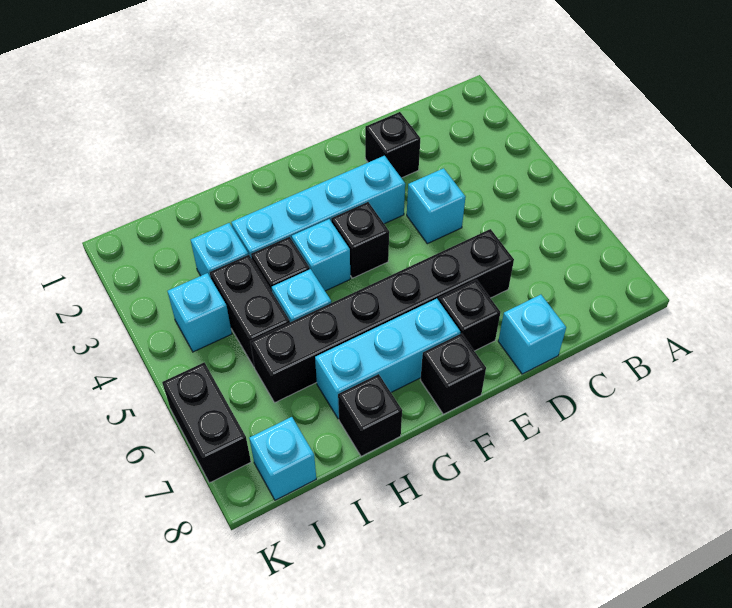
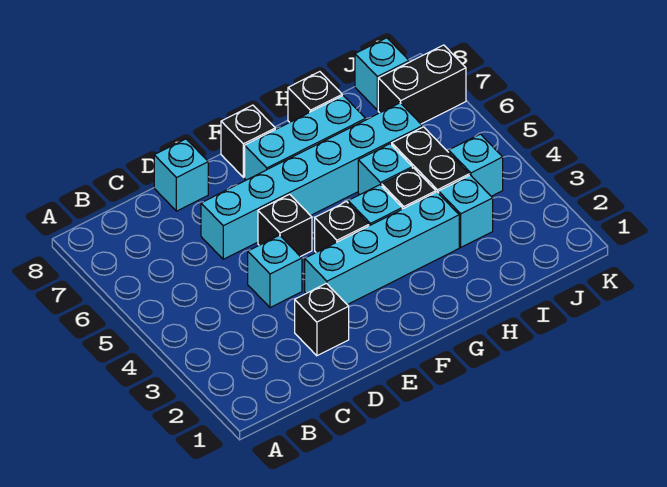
black 1x6 brick [250,229,514,402] -> cyan 1x6 brick [201,103,422,259]
black 1x1 brick [439,280,500,351] -> black 1x1 brick moved to [258,194,312,257]
black 1x2 brick [162,363,251,483] -> black 1x2 brick turned to [378,45,466,124]

